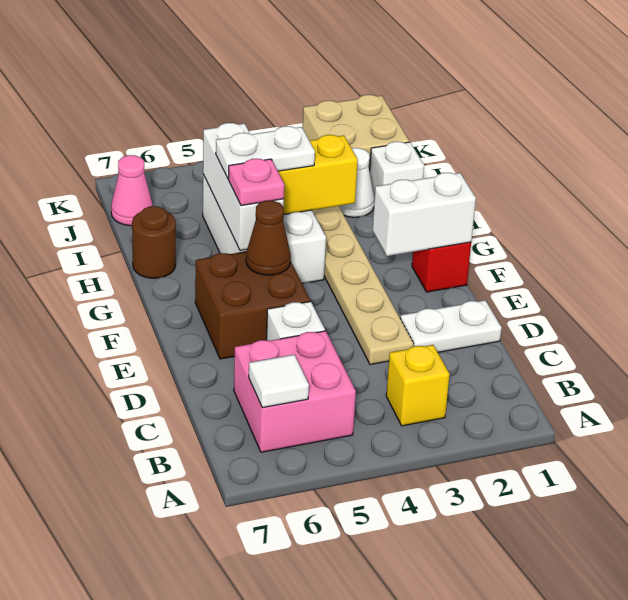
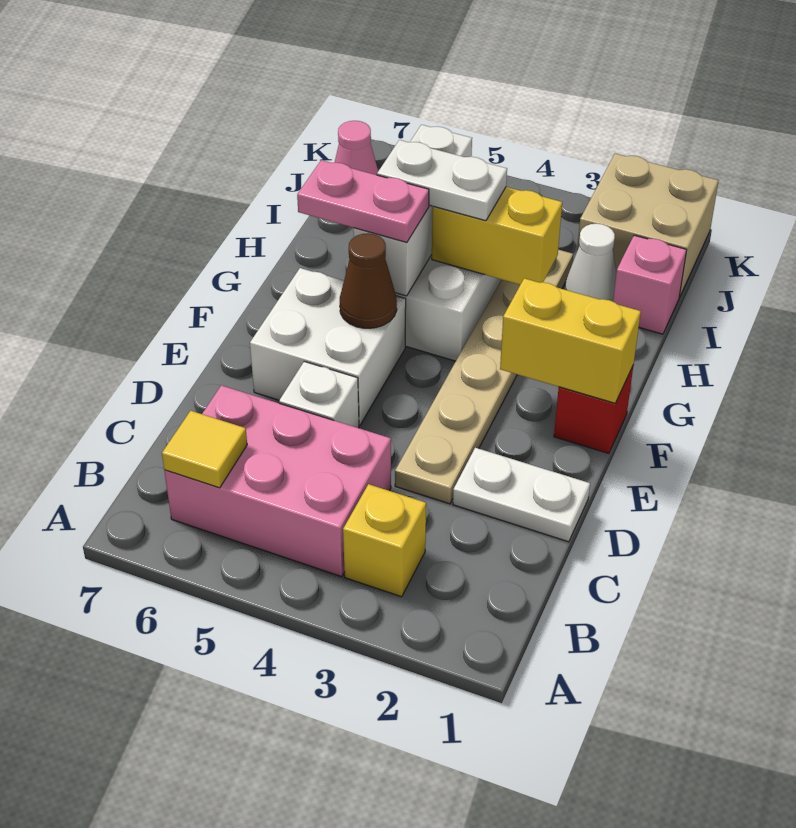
pink 2x2 brick [234,331,356,452] -> pink 2x3 brick [164,385,391,577]
white 1x1 tile [249,355,309,408] -> yellow 1x1 tile [162,411,247,488]
brown 2x2 brick [195,251,310,359] -> white 2x2 brick [250,268,406,425]
white 1x2 brick [372,173,476,256] -> yellow 1x2 brick [500,278,641,403]
pink 1x1 plate [228,159,284,206] -> pink 1x2 plate [297,160,429,243]
brown 1x1 round brick [132,206,176,278] -> none
white 1x1 brick [370,142,424,197] -> pink 1x1 brick [613,235,686,334]

